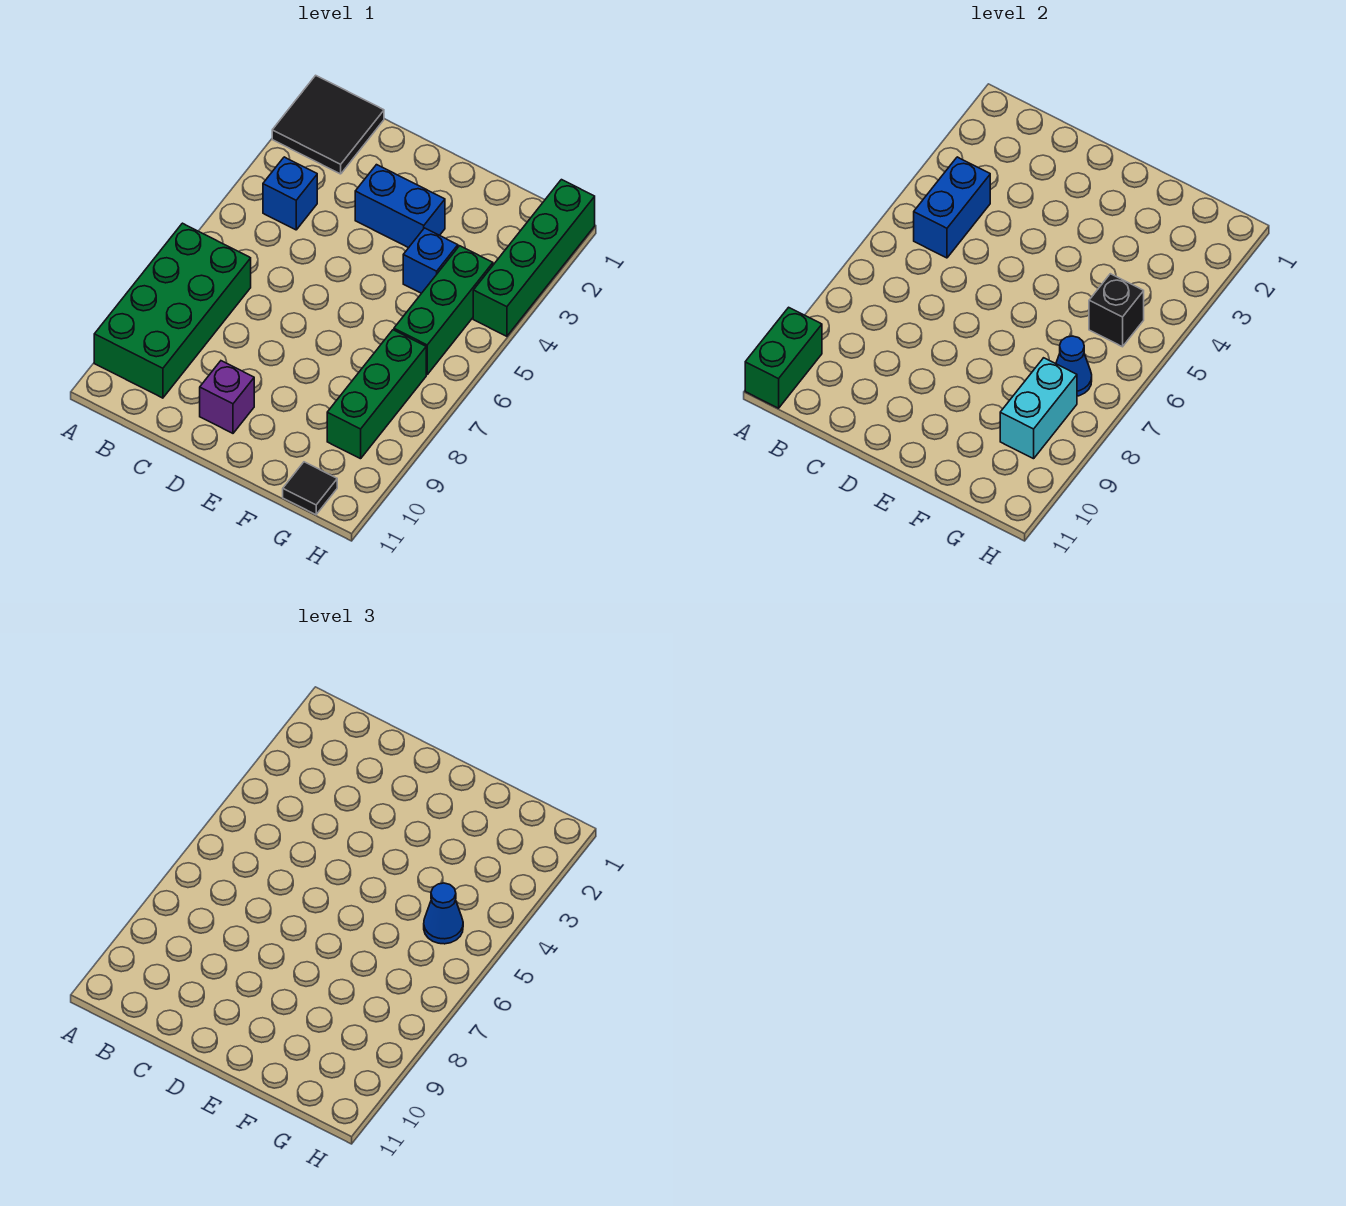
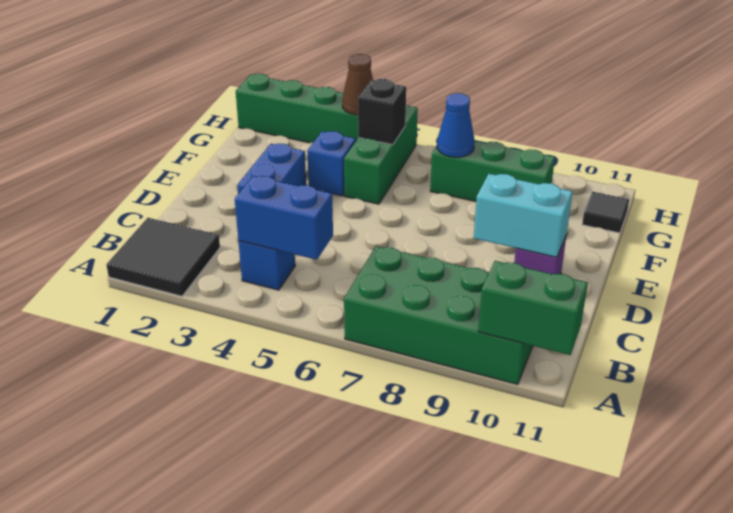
green 1x3 brick [394,246,493,374] -> green 1x3 brick turned to [344,106,418,204]
blue 1x1 cone [424,883,463,944] -> none
cyan 1x2 brick [1000,358,1077,459] -> cyan 1x2 brick moved to [474,174,573,257]
none -> brown 1x1 cone [342,54,373,115]

